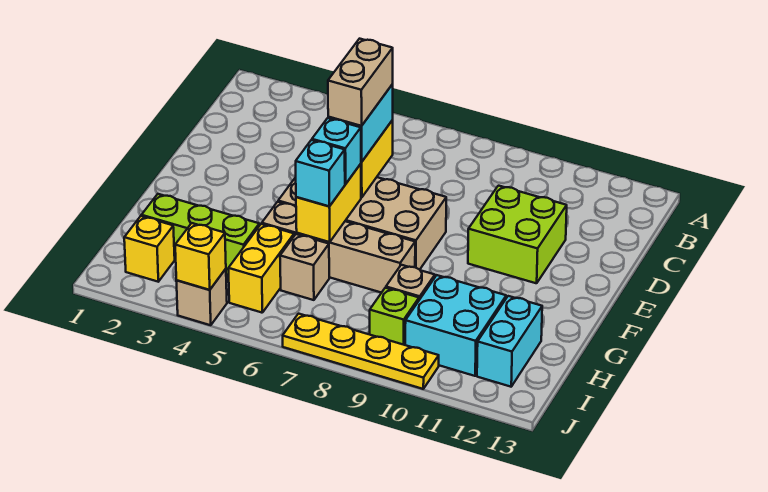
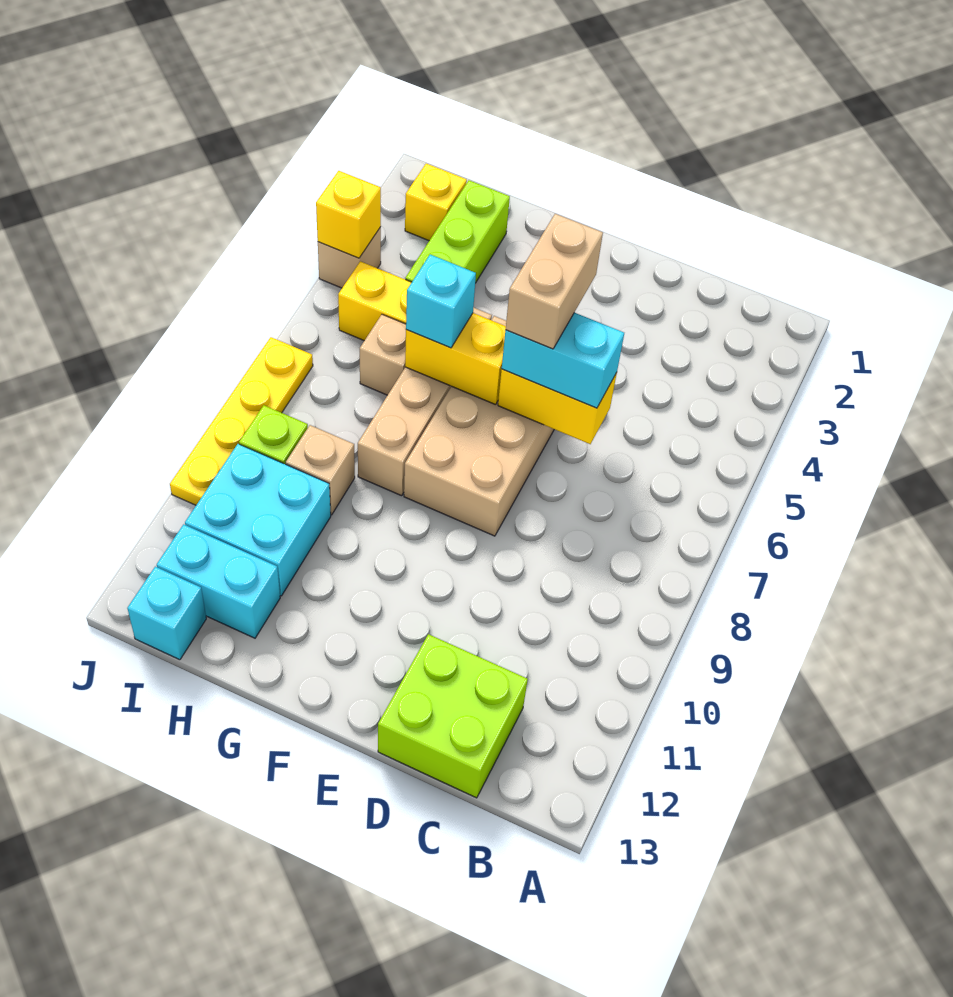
tan 1x2 brick [328,39,393,126] -> tan 1x2 brick turned to [506,214,603,349]
lime 2x2 brick [468,186,567,283] -> lime 2x2 brick moved to [378,634,528,798]
cyan 1x1 brick [312,118,361,184] -> cyan 1x1 brick moved to [127,567,206,660]

